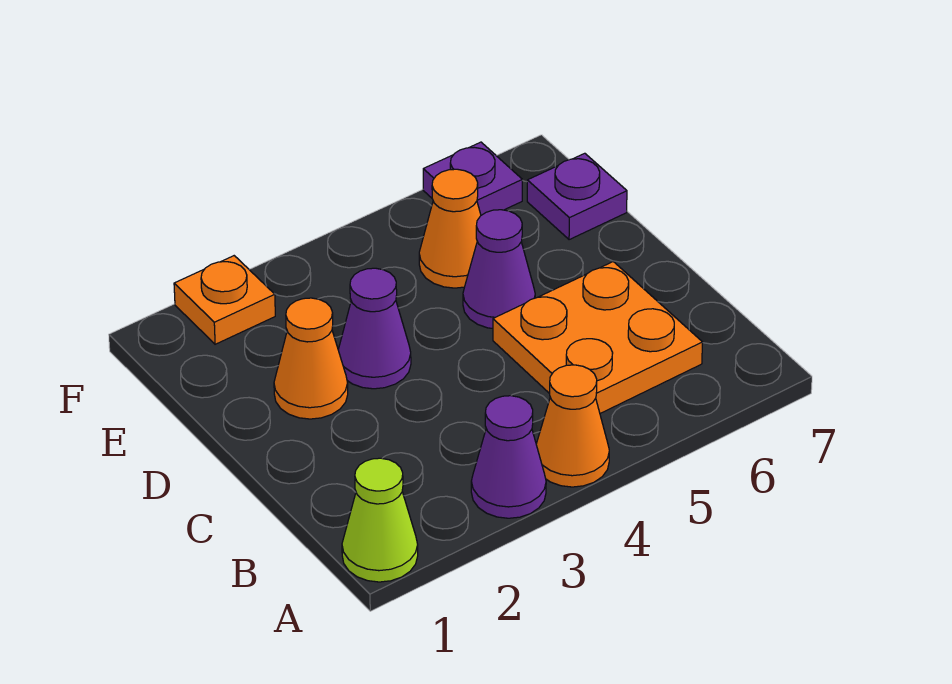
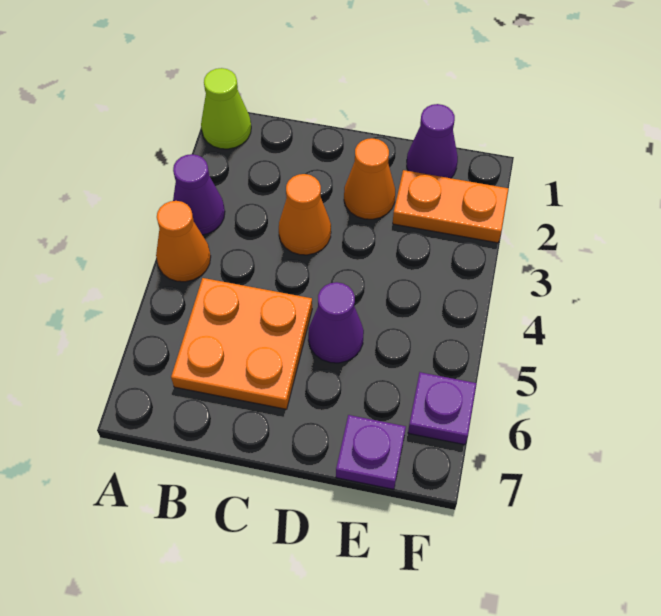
purple 1x1 cone [338,268,411,389] -> purple 1x1 cone moved to [407,104,458,178]
orange 1x1 cone [419,169,481,288] -> orange 1x1 cone moved to [279,174,331,255]
orange 1x1 plate [174,256,275,344] -> orange 1x2 plate [393,170,508,243]

